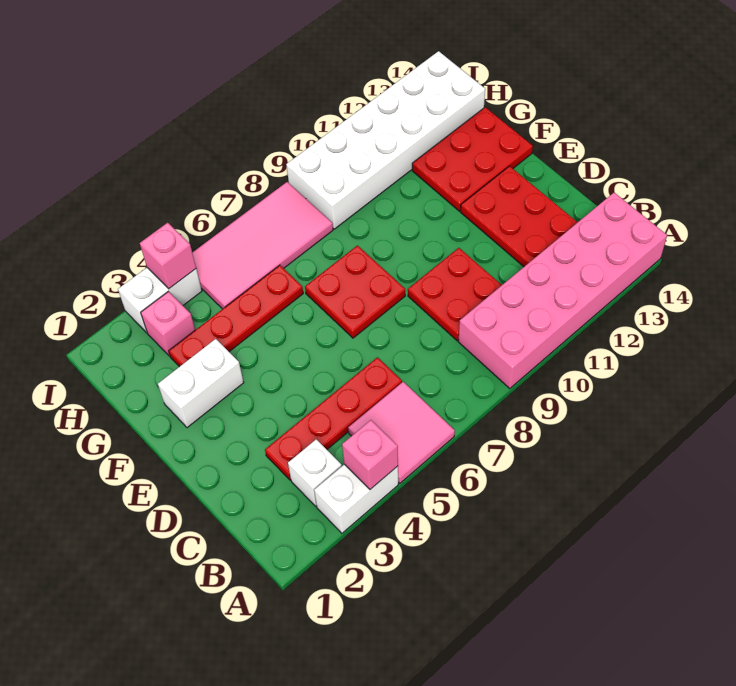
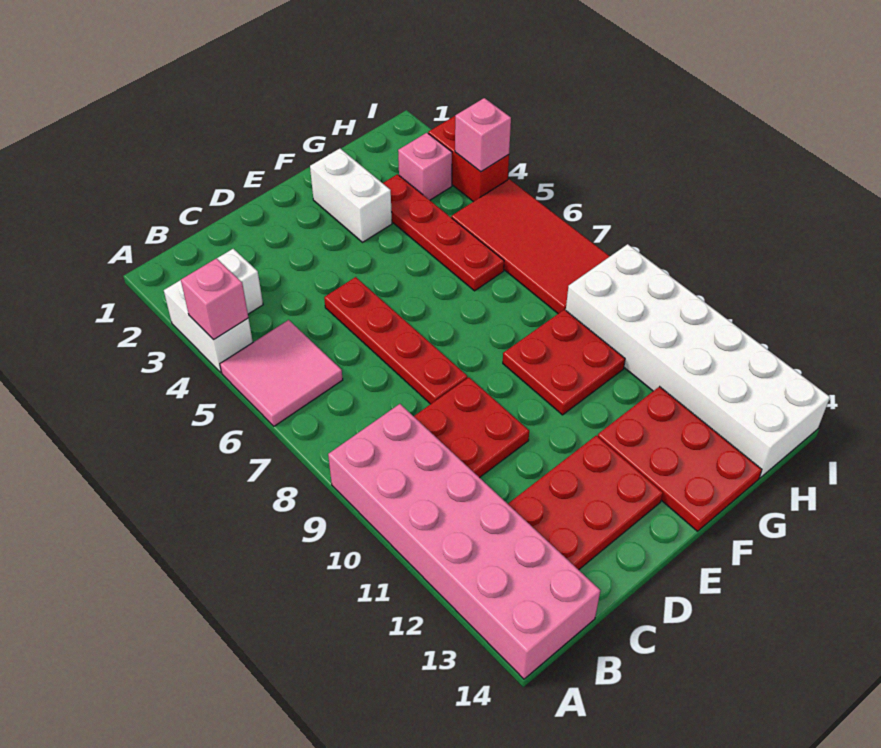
red 1x4 plate [265,358,402,480] -> red 1x4 plate moved to [324,277,467,404]
red 2x2 plate [305,246,405,338] -> red 2x2 plate moved to [503,309,625,415]
pink 2x4 tile [192,182,333,309] -> red 2x4 tile [451,179,610,314]
white 1x2 brick [118,268,202,333] -> red 1x2 brick [428,116,509,202]

